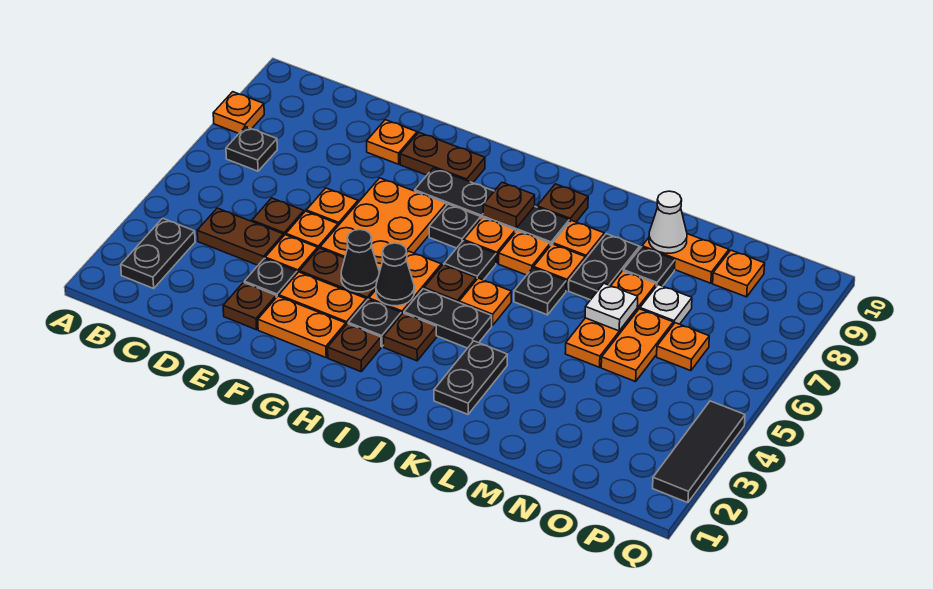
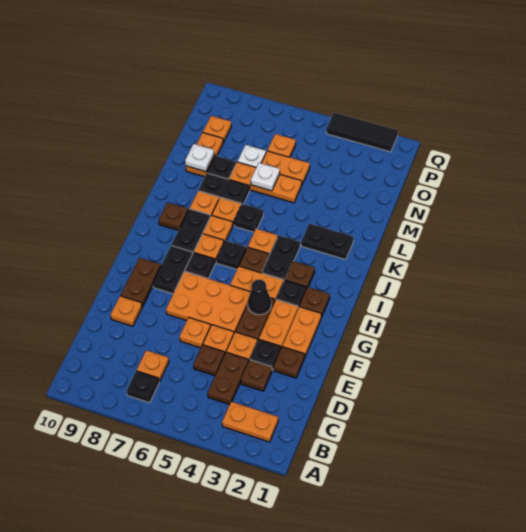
orange 1x1 plate [213,92,264,133] -> orange 1x1 plate moved to [137,350,169,382]
black 1x2 plate [121,218,195,288] -> orange 1x2 plate [222,402,278,442]
black 1x1 cone [376,243,414,306] -> none
brown 1x1 plate [483,182,535,228] -> brown 1x1 plate moved to [241,360,272,391]
white 1x1 cone [649,191,687,253] -> white 1x1 plate [185,144,214,172]

